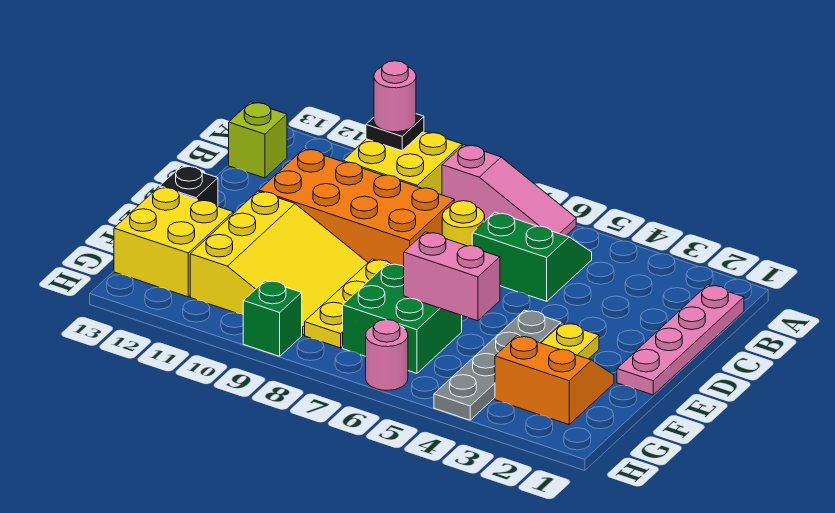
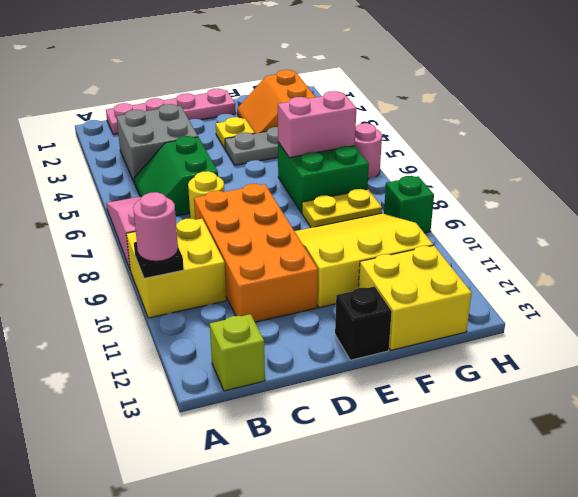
none -> grey 2x2 brick [116,104,198,183]
yellow 1x3 plate [305,259,391,348] -> yellow 1x2 plate [302,189,382,228]
pink 1x2 brick [404,232,500,321] -> pink 1x2 brick turned to [278,91,356,158]

